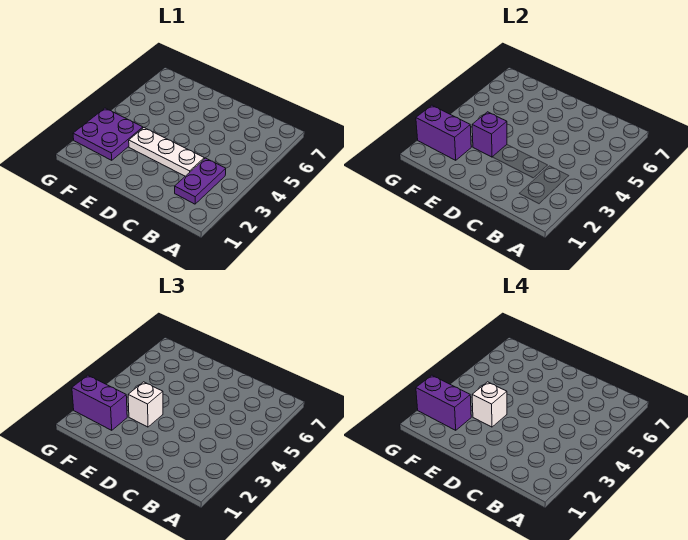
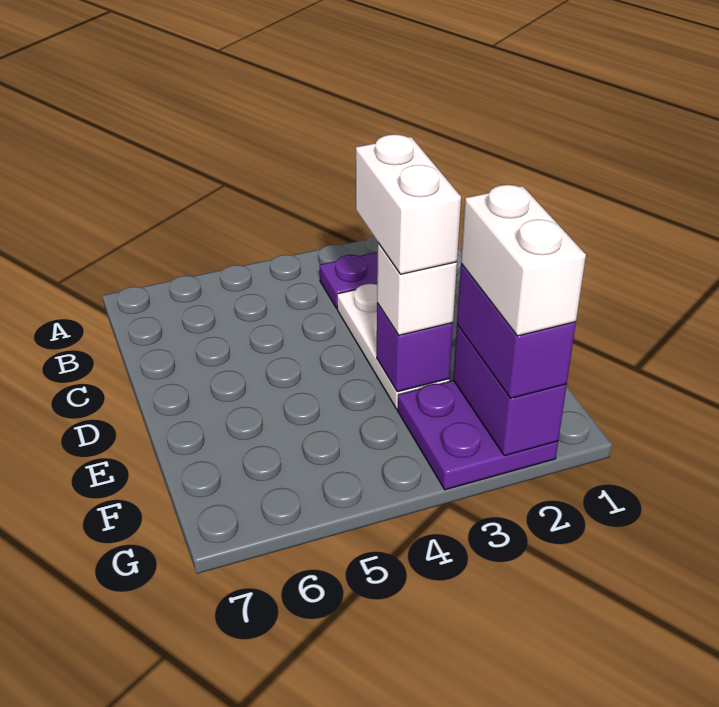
white 1x1 brick [472,382,507,427] -> white 1x2 brick [356,134,461,274]
purple 1x2 brick [416,375,471,430] -> white 1x2 brick [461,185,586,336]

